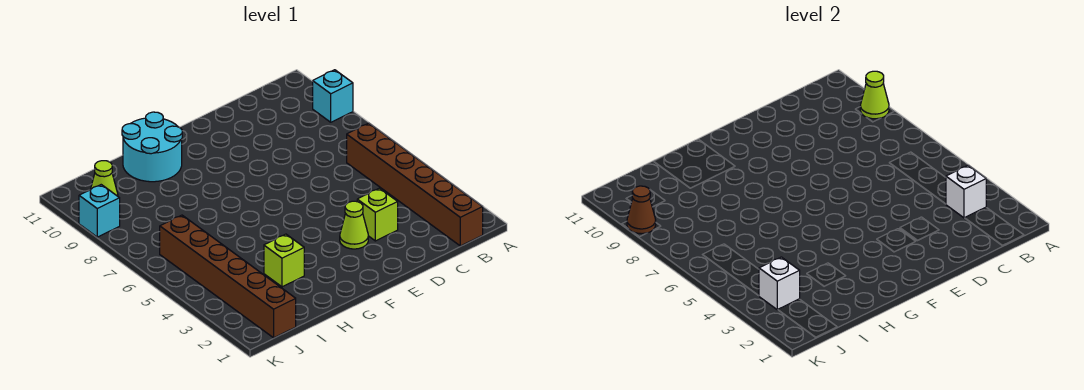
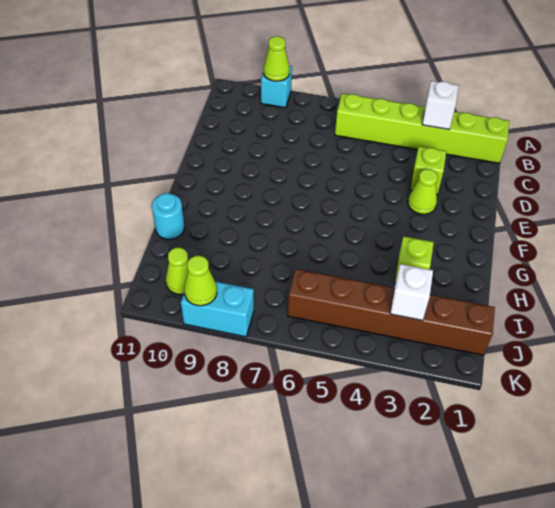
brown 1x6 brick [347,123,483,246] -> lime 1x6 brick [335,93,509,163]
cyan 2x2 round brick [122,112,182,182] -> cyan 1x1 round brick [152,193,184,239]
cyan 1x1 brick [79,185,120,237] -> cyan 1x2 brick [181,282,254,337]
brown 1x1 cone [627,186,656,234] -> lime 1x1 cone [184,256,217,306]

